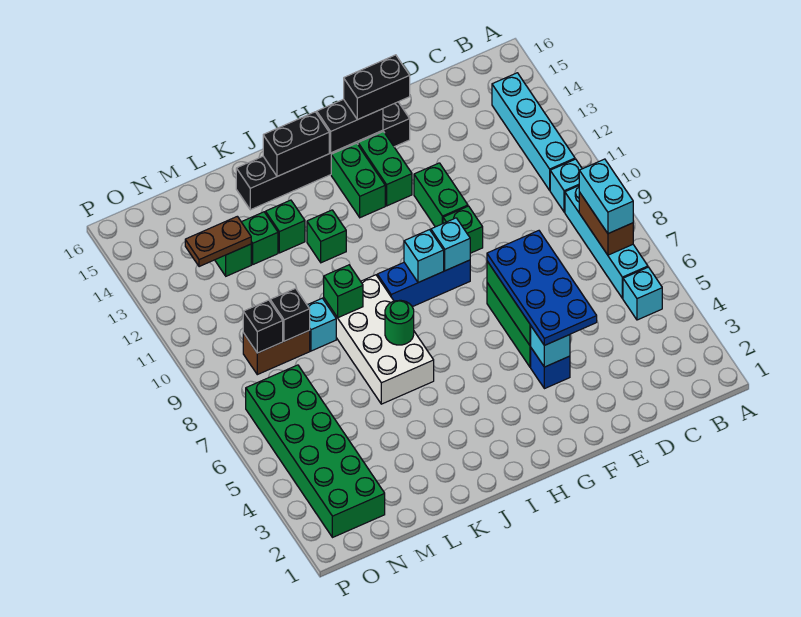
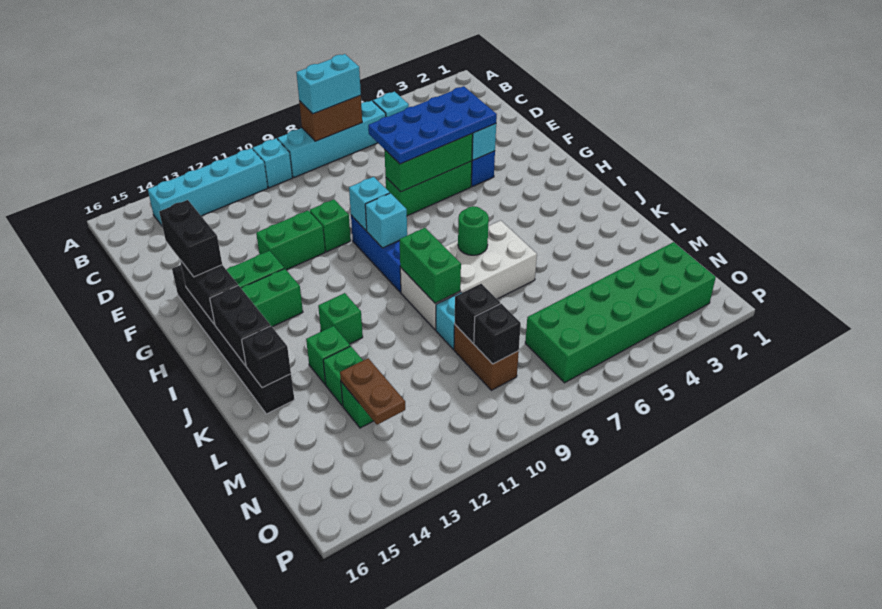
green 1x1 brick [324,265,363,318] -> green 1x2 brick [399,228,461,303]
none -> black 1x1 brick [242,326,291,388]

